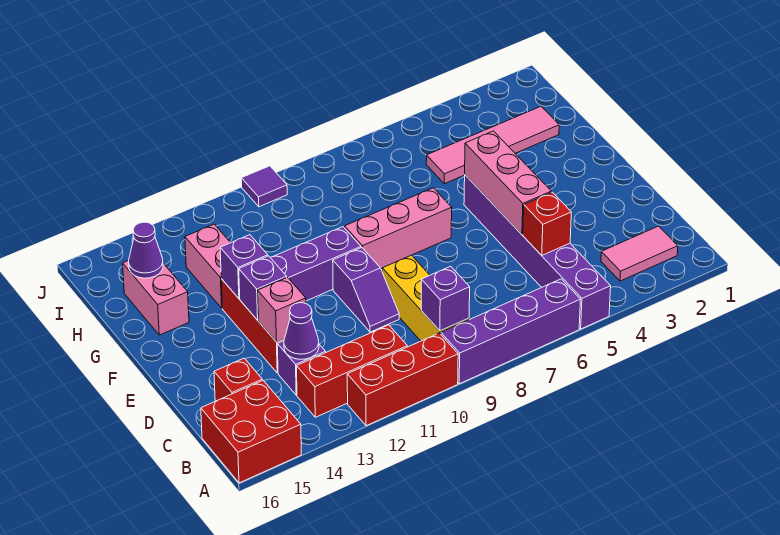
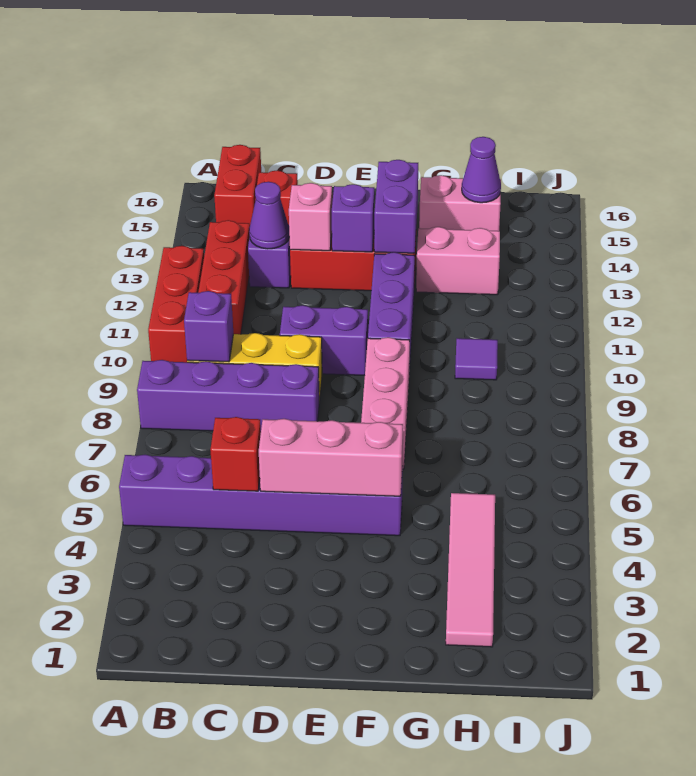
purple 1x4 brick [441,279,581,384] -> purple 1x4 brick turned to [137,360,319,431]
red 2x2 brick [201,380,301,483] -> red 1x2 brick [214,145,261,225]
pink 1x2 tile [601,226,678,281] -> none
purple 1x2 slope [333,248,399,332] -> purple 1x2 brick [280,305,368,376]
purple 1x1 brick [220,235,268,299] -> purple 1x2 brick [374,160,418,253]
purple 1x1 tile [241,166,287,207] -> purple 1x1 tile moved to [455,338,498,380]

